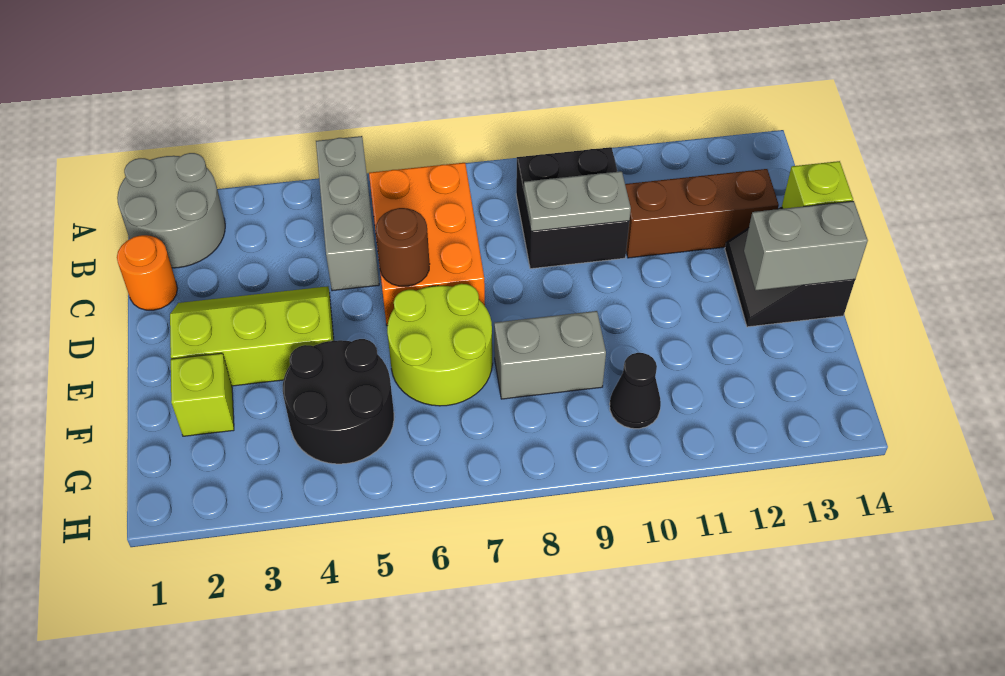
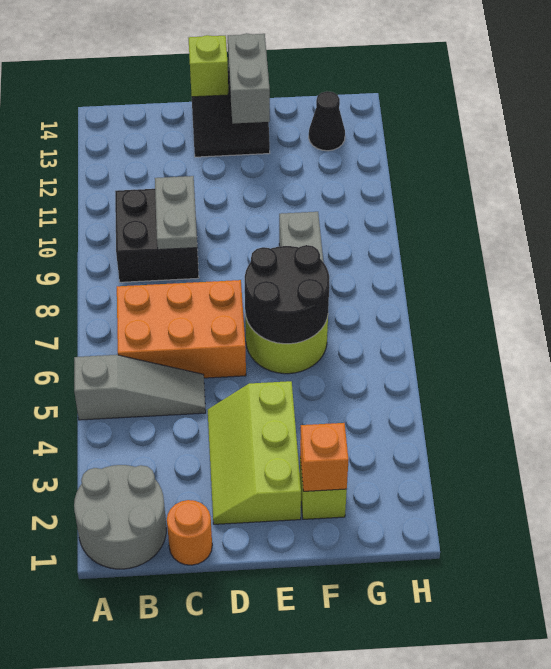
grey 1x3 brick [316,136,379,291] -> grey 1x3 slope [74,355,206,420]
brown 1x3 brick [625,169,779,258] -> none
brown 1x1 round brick [376,208,430,286] -> none
none -> orange 1x1 brick [300,423,349,491]
black 2x2 round brick [283,339,394,464] -> black 2x2 round brick moved to [245,245,329,344]
black 1x1 cone [610,353,661,429] -> black 1x1 cone moved to [309,91,345,151]

